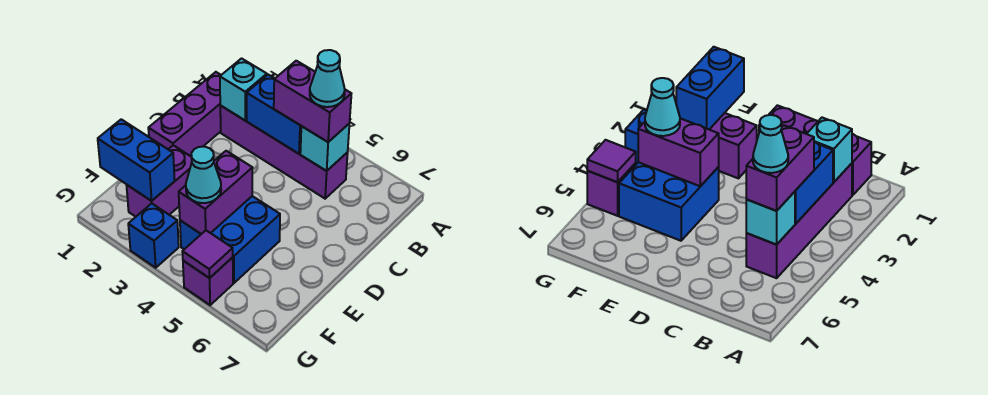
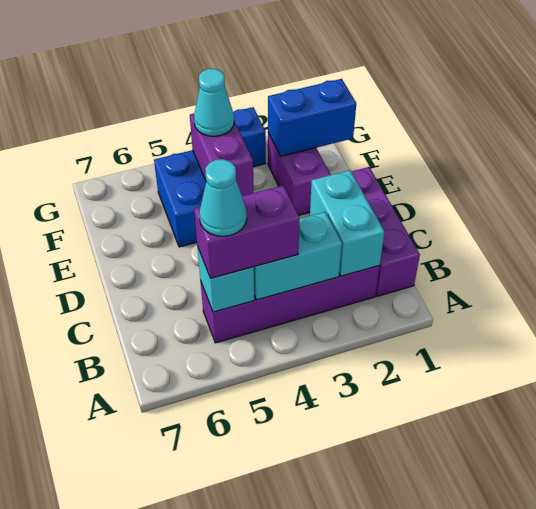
cyan 1x1 brick [220,59,267,120] -> cyan 1x2 brick [310,170,385,276]
blue 1x2 brick [247,75,301,154] -> cyan 1x2 brick [254,212,342,300]
purple 1x1 brick [183,258,233,305] -> none
purple 1x1 tile [182,231,233,278] -> none

